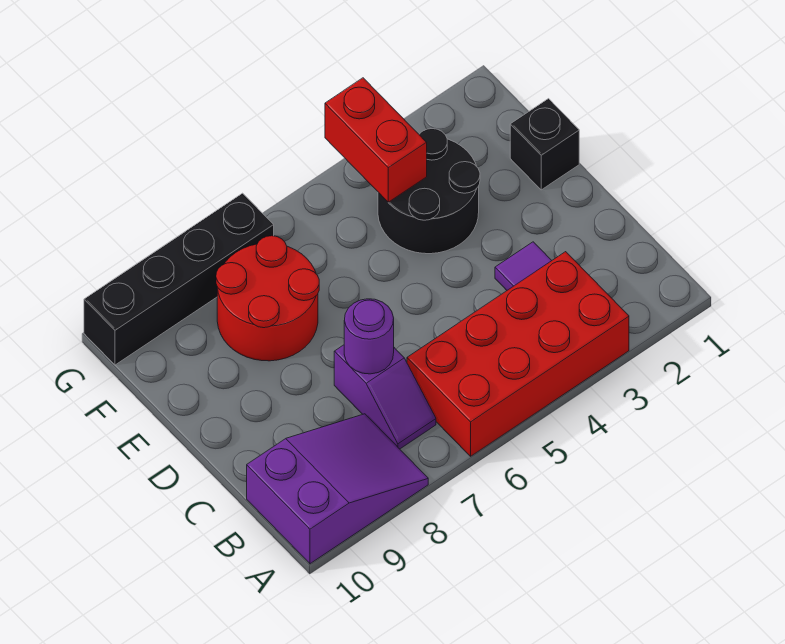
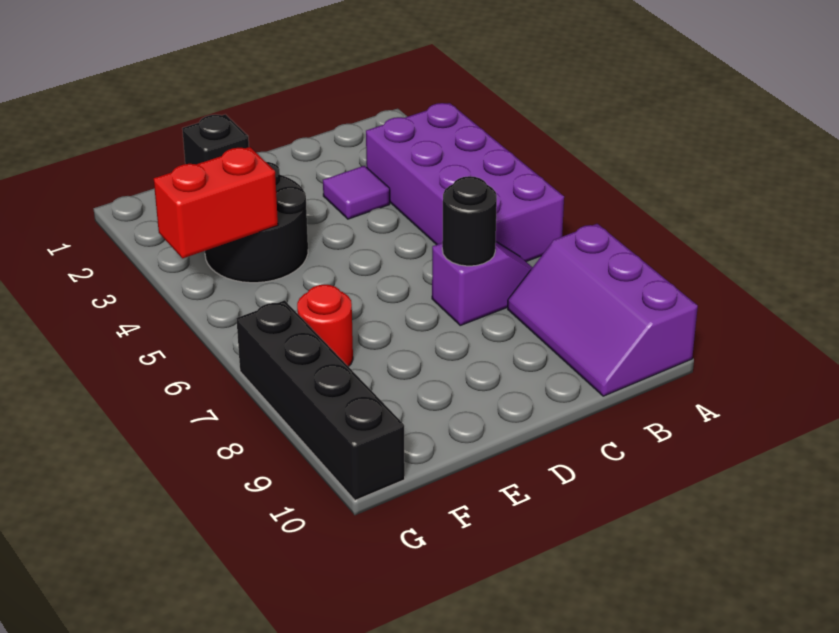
red 2x4 brick [407,252,629,456] -> purple 2x4 brick [366,103,564,262]
purple 2x3 slope [247,414,428,564] -> purple 2x3 slope turned to [508,224,698,396]
purple 1x1 round brick [344,299,394,374] -> black 1x1 round brick [442,176,497,266]
red 2x2 round brick [216,236,319,361] -> red 1x1 round brick [297,285,353,367]

